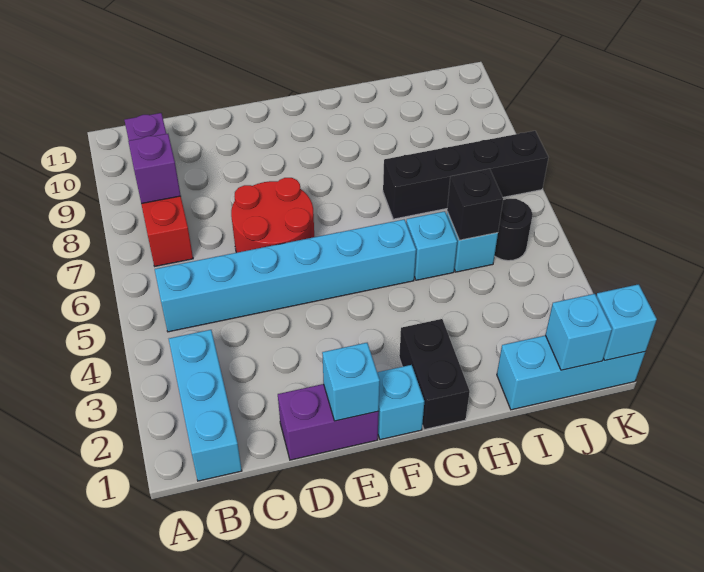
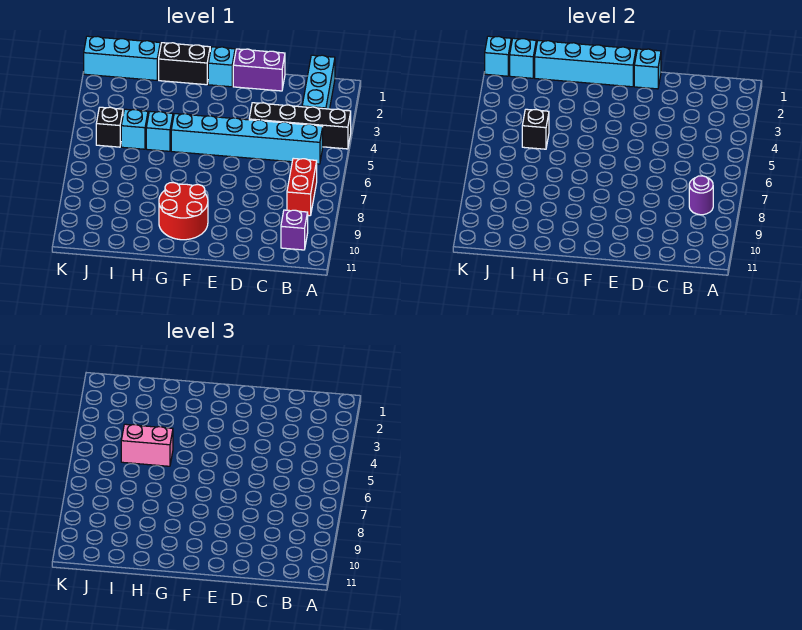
purple 1x1 brick [128,134,181,204] -> purple 1x1 round brick [689,176,713,215]
red 2x2 round brick [231,178,314,253] -> red 2x2 round brick moved to [159,183,208,240]
none -> cyan 1x4 brick [535,41,636,87]
black 1x2 brick [399,319,470,430] -> black 1x2 brick turned to [159,43,210,85]
none -> pink 1x2 brick [121,424,173,466]
black 1x4 brick [383,131,548,219] -> black 1x4 brick moved to [249,103,351,149]
black 1x1 round brick [495,199,533,261] -> black 1x1 brick [96,107,123,147]

